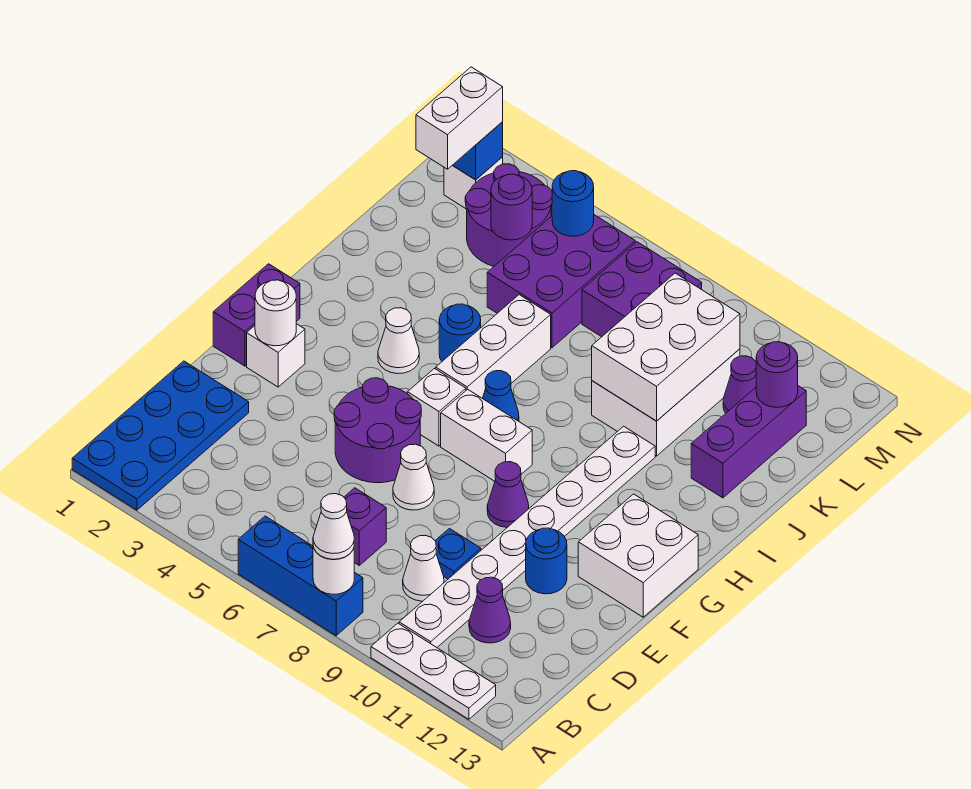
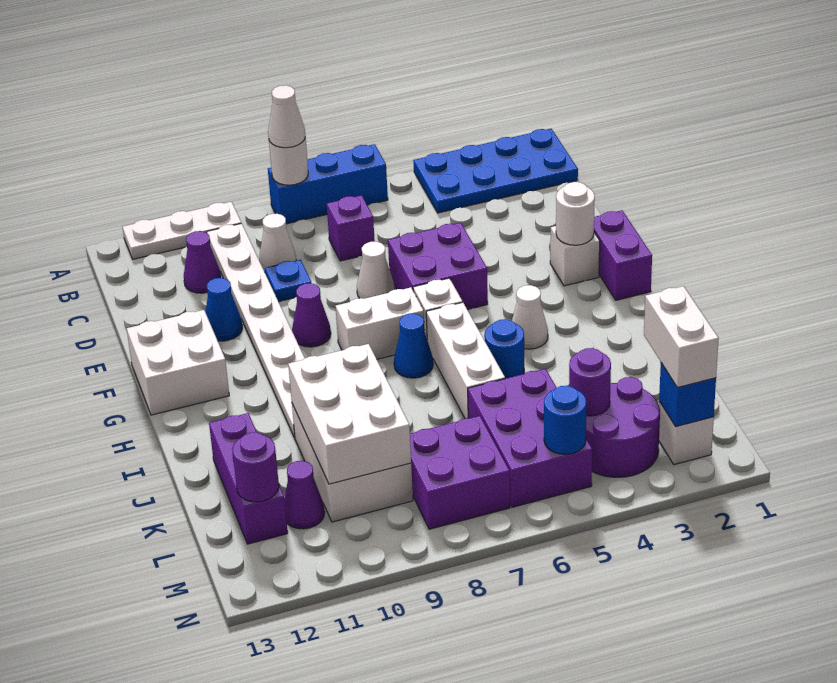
blue 2x4 plate [72,361,249,510] -> blue 2x4 plate turned to [413,129,578,213]
purple 2x2 round brick [334,378,421,483] -> purple 2x2 brick [388,223,488,310]
blue 1x1 round brick [526,528,567,594] -> blue 1x1 cone [205,278,242,341]

